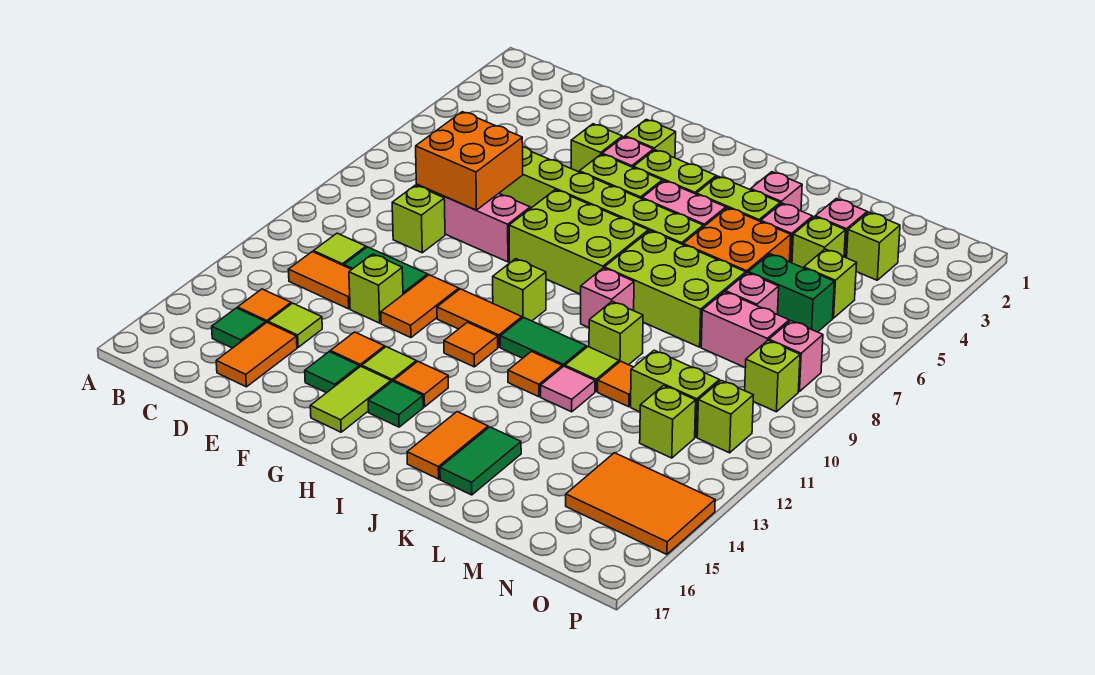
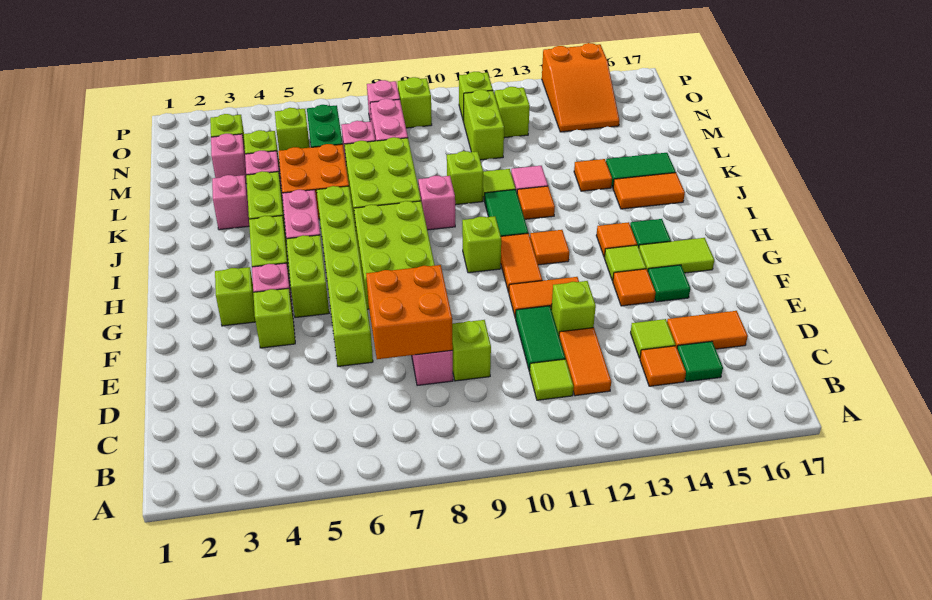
orange 1x1 tile [598,361,633,407] -> orange 1x1 tile moved to [574,159,612,191]
orange 2x3 tile [566,453,715,554] -> orange 2x3 slope [542,43,619,132]

